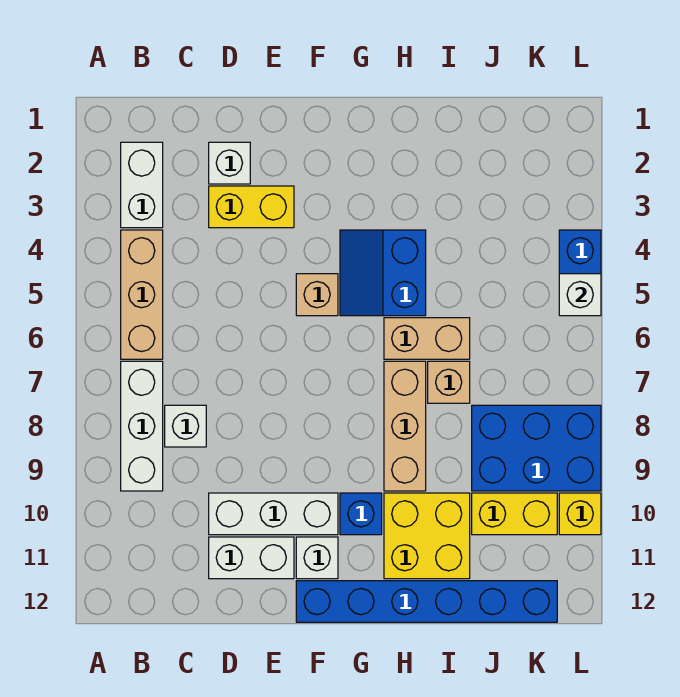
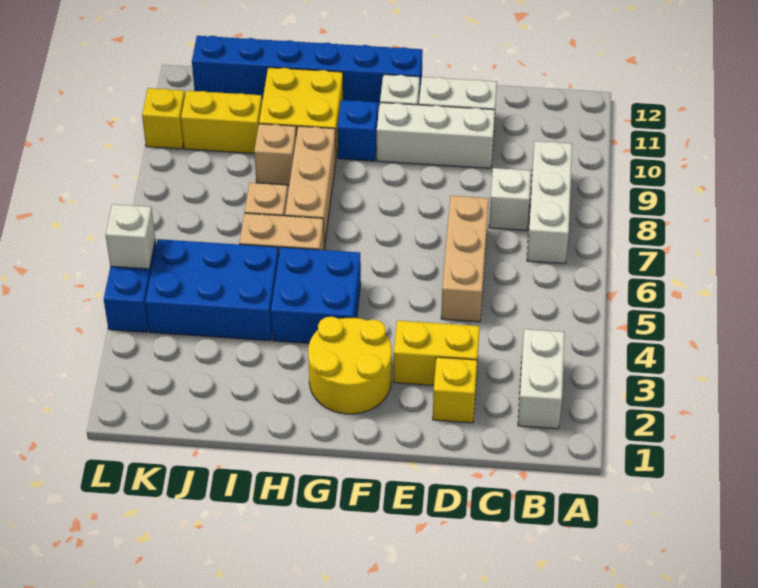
tan 1x3 brick [121,230,163,359] -> tan 1x3 brick moved to [441,196,489,322]
white 1x1 brick [209,142,250,184] -> yellow 1x1 brick [433,357,477,423]
none -> yellow 2x2 round brick [308,317,392,414]
tan 1x1 brick [296,274,338,316] -> tan 1x1 brick moved to [254,124,296,185]
blue 2x2 slope [340,230,426,316] -> blue 2x2 brick [271,247,361,343]
blue 2x3 brick [472,405,601,491] -> blue 2x3 brick moved to [145,239,279,341]

